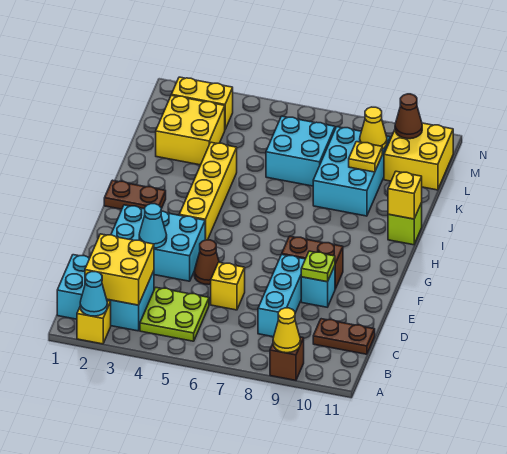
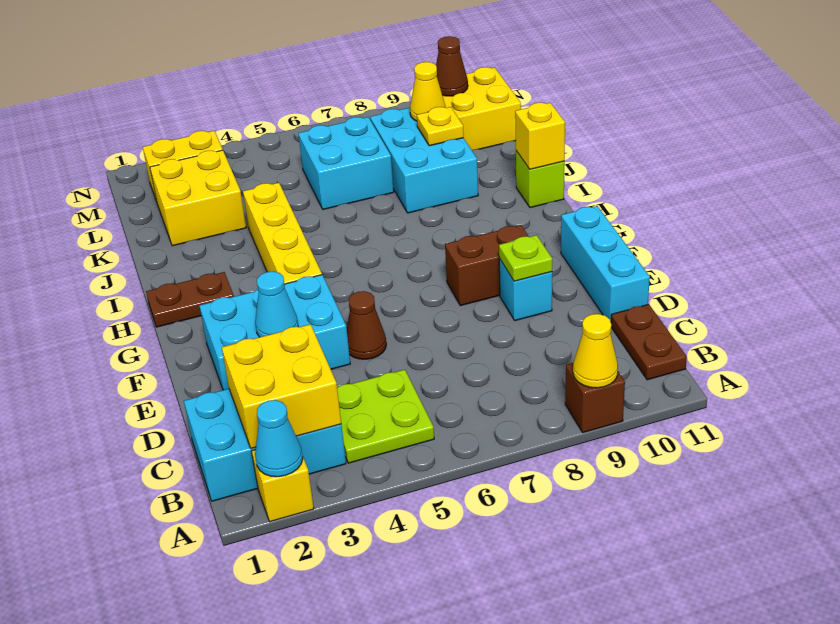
cyan 1x3 brick [258,254,305,337] -> cyan 1x3 brick moved to [561,206,650,321]
brown 1x2 plate [313,319,375,354] -> brown 1x2 plate turned to [611,304,687,380]
yellow 1x1 brick [211,262,245,310] -> none

